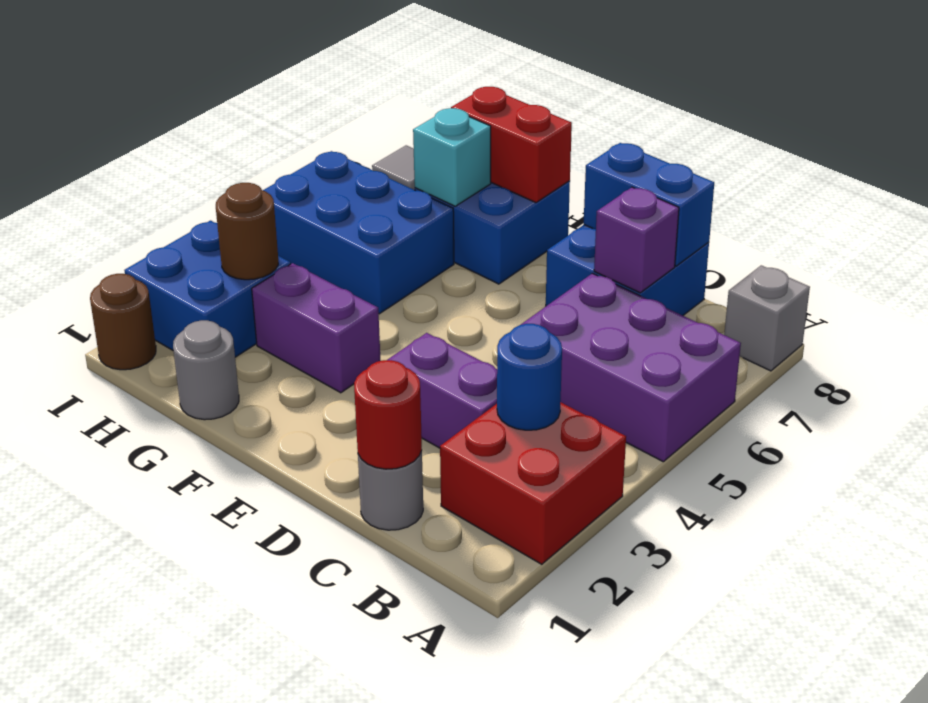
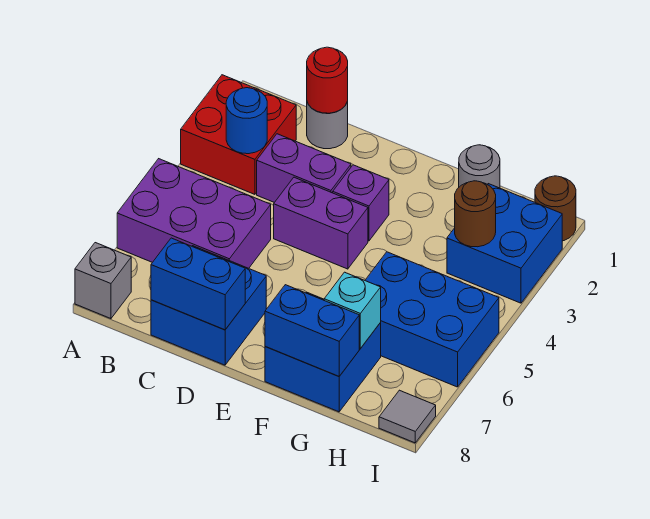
purple 1x1 brick [594,187,679,293] -> purple 1x1 brick moved to [333,165,389,241]
purple 1x2 brick [252,263,381,393] -> purple 1x2 brick moved to [274,177,368,269]
red 1x2 brick [451,87,572,203] -> blue 1x2 brick [265,285,359,376]

